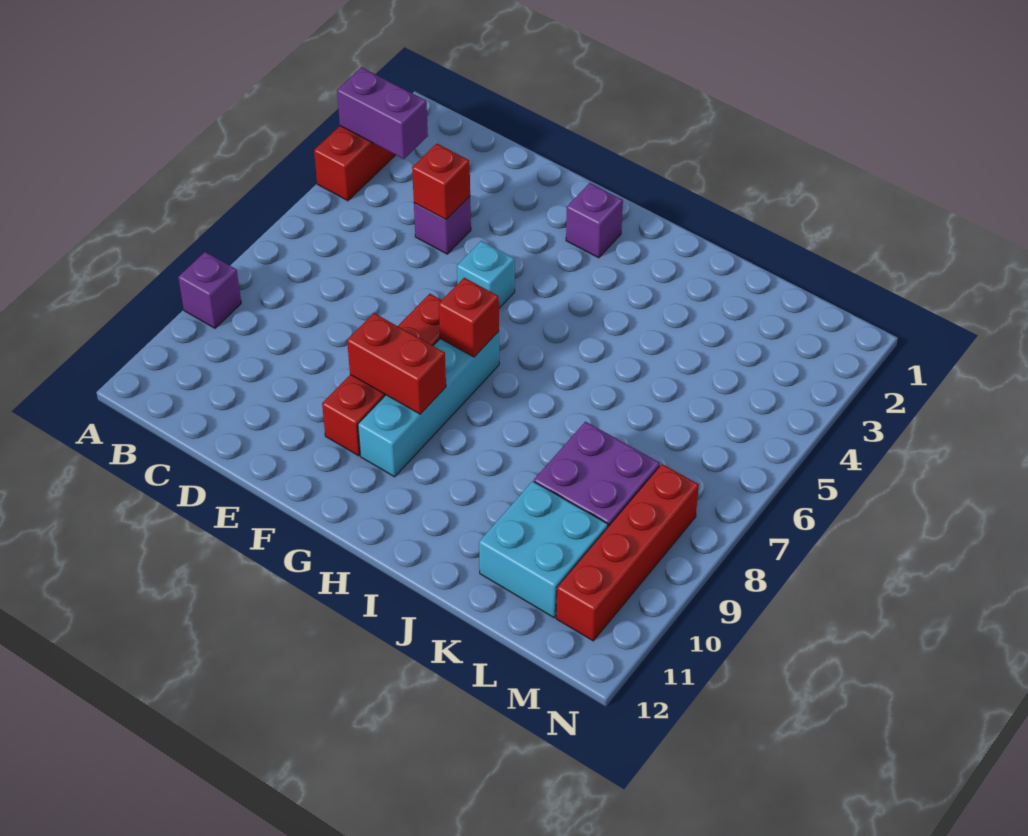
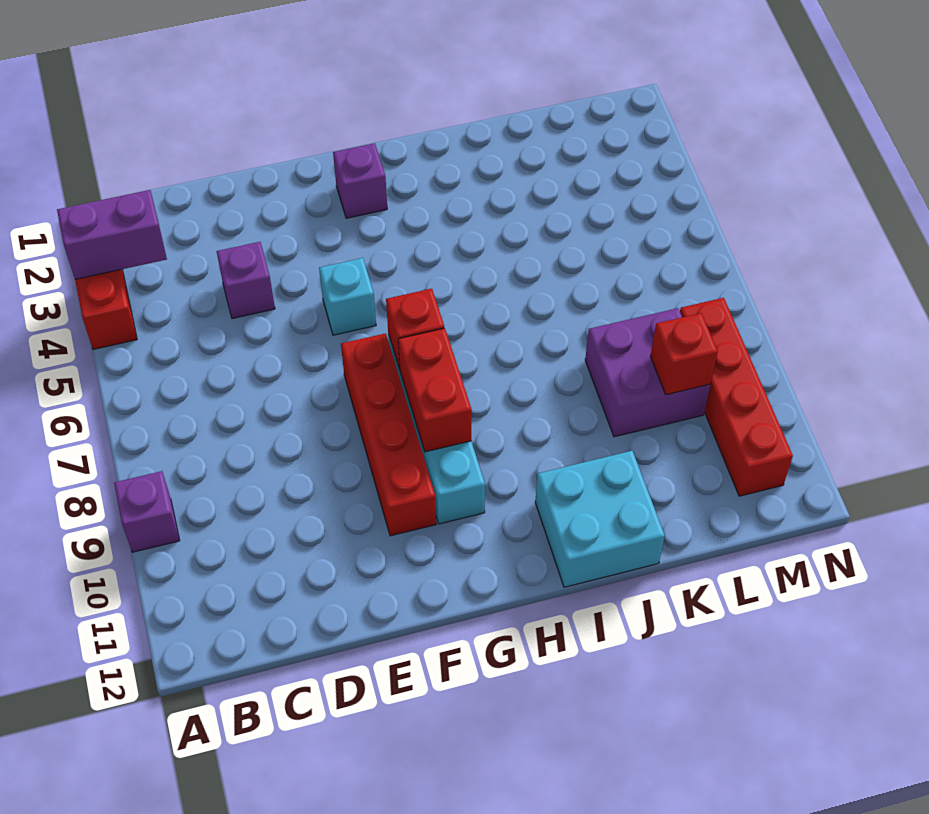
red 1x1 brick [412,144,470,220] -> red 1x1 brick moved to [650,313,718,395]
red 1x2 brick [347,313,446,414] -> red 1x2 brick turned to [398,328,472,452]
cyan 2x2 brick [479,481,608,618] -> cyan 2x2 brick moved to [535,451,665,587]

